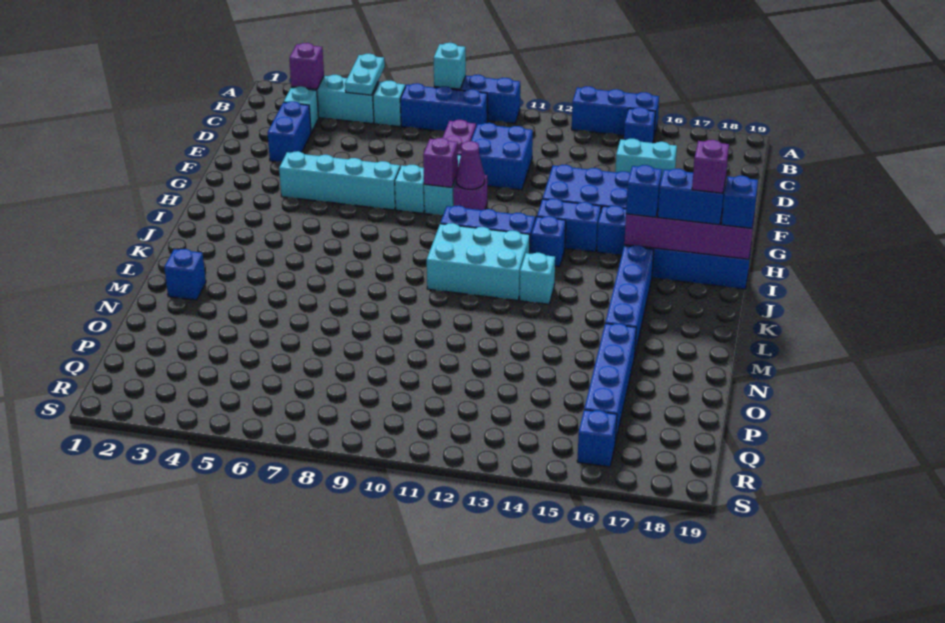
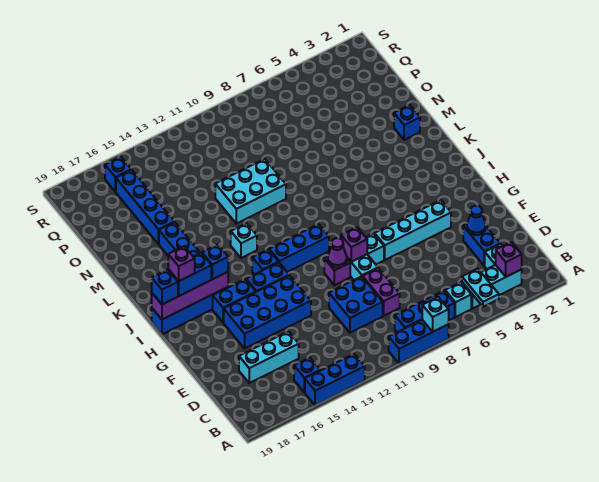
cyan 1x2 brick [615,139,677,175] -> cyan 1x3 brick [239,331,299,383]
none -> blue 1x1 cone [467,206,486,235]
cyan 2x3 brick [427,223,530,300] -> cyan 2x3 brick moved to [215,159,286,224]

